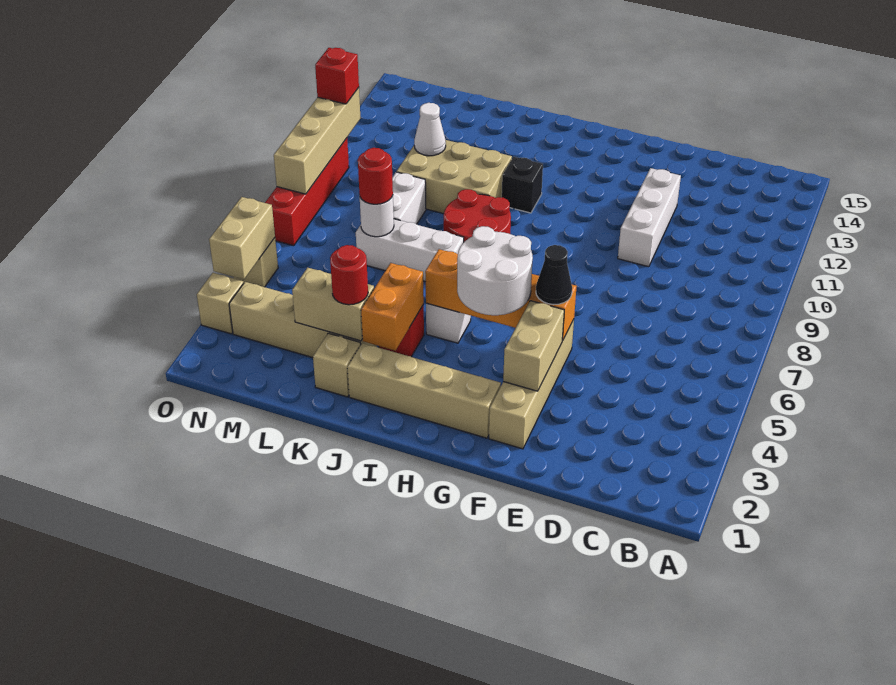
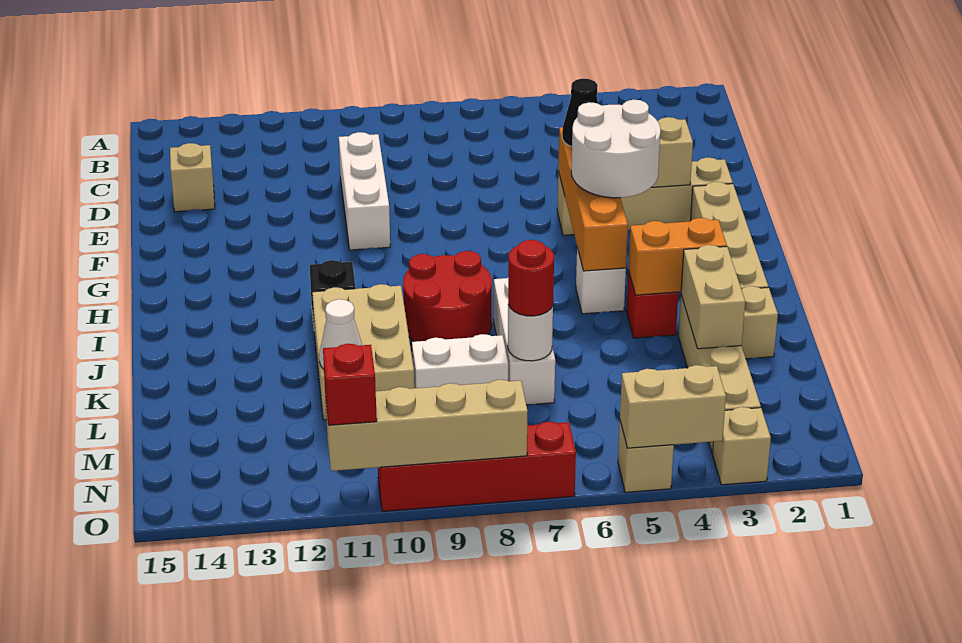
none -> tan 1x1 brick [170,143,215,212]
white 1x3 brick [618,168,681,267] -> white 1x3 brick turned to [339,132,390,250]
red 1x1 round brick [330,245,368,305] -> none

